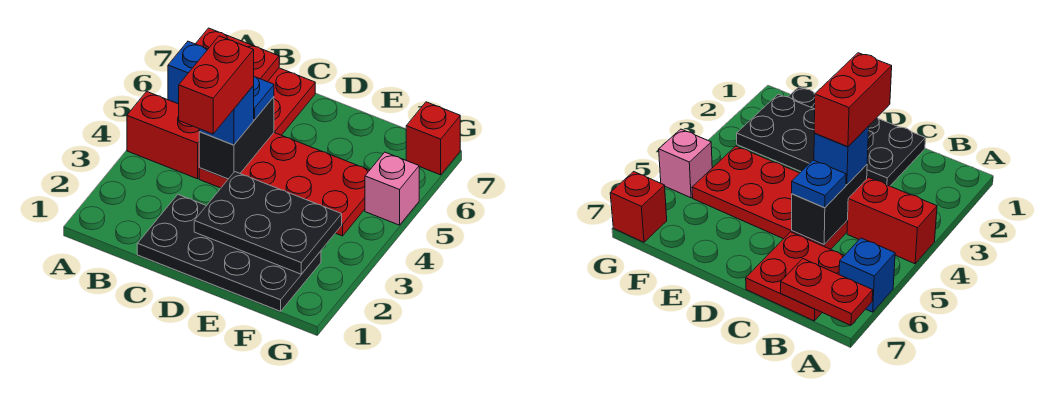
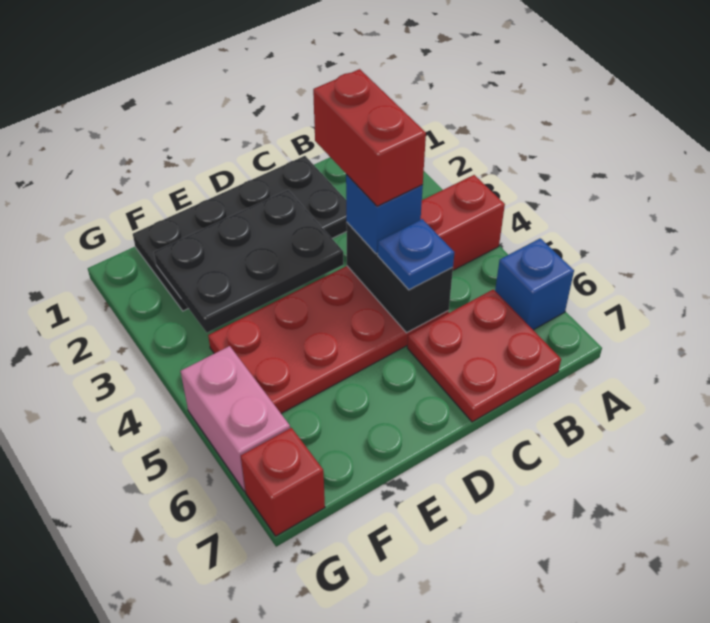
red 1x2 plate [196,28,279,82] -> none
pink 1x1 brick [365,152,419,225] -> pink 1x2 brick [181,346,290,491]

